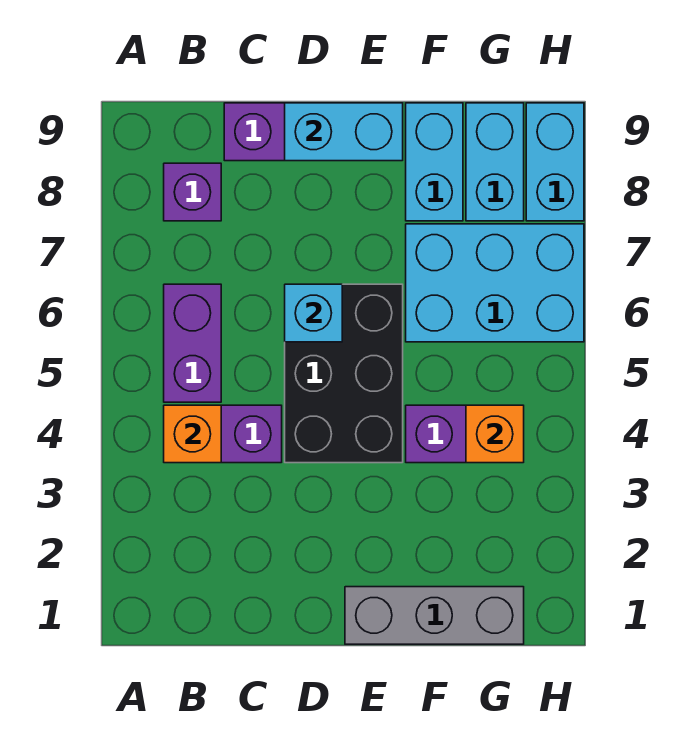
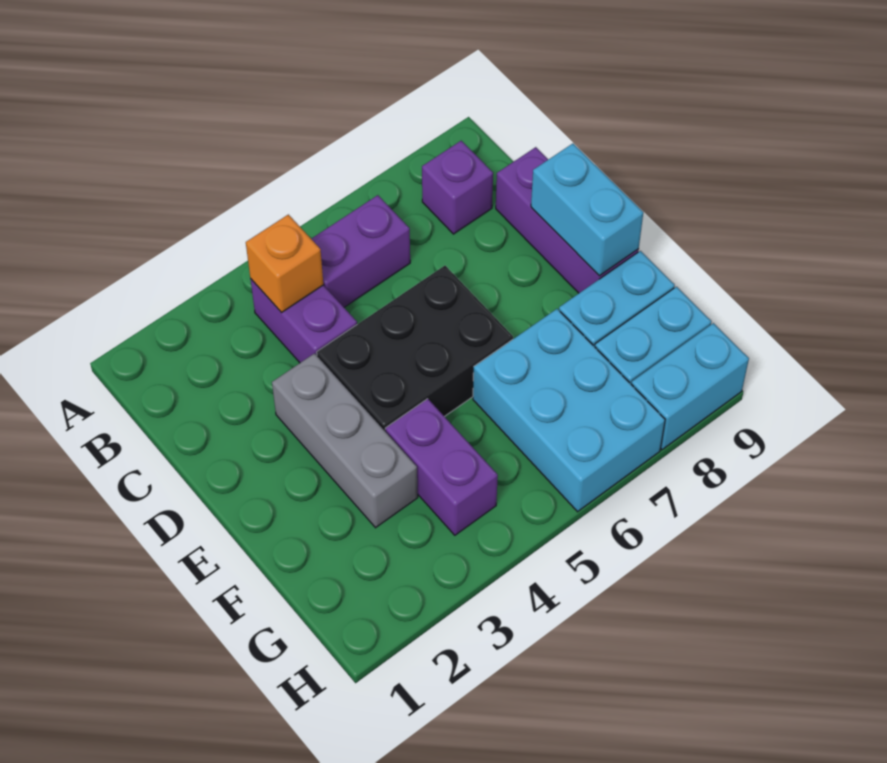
cyan 1x1 brick [285,284,342,342] -> none
grey 1x3 brick [345,587,524,644] -> grey 1x3 brick moved to [272,354,418,528]
orange 1x1 brick [466,405,524,463] -> none

